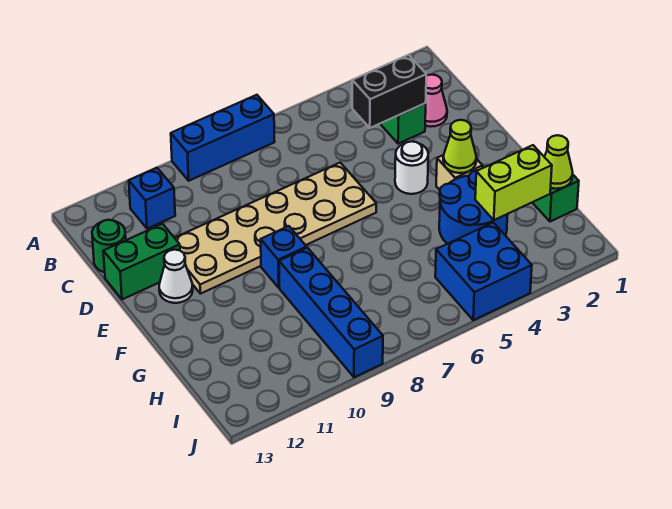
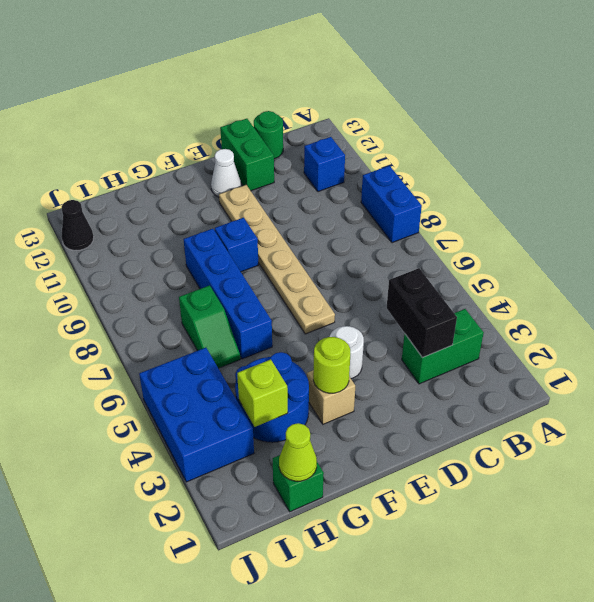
blue 1x3 brick [171,95,275,181] -> blue 1x2 brick [361,166,422,243]
pink 1x1 cone [425,75,447,127] -> none
tan 2x6 plate [175,163,376,294] -> tan 1x6 plate [219,185,335,334]
lime 1x1 cone [443,120,476,173] -> lime 1x1 round brick [313,337,350,393]
blue 1x4 brick [279,248,383,377] -> blue 1x4 brick turned to [184,229,272,359]
lime 1x2 brick [475,145,552,220] -> lime 1x1 brick [237,359,288,427]
none -> green 1x2 slope [179,285,240,368]
blue 2x2 brick [435,223,532,320] -> blue 2x3 brick [139,348,254,482]
none -> black 1x1 cone [61,200,94,250]

